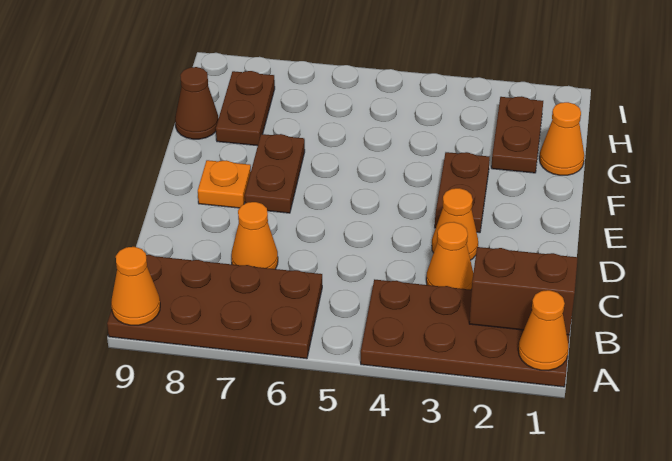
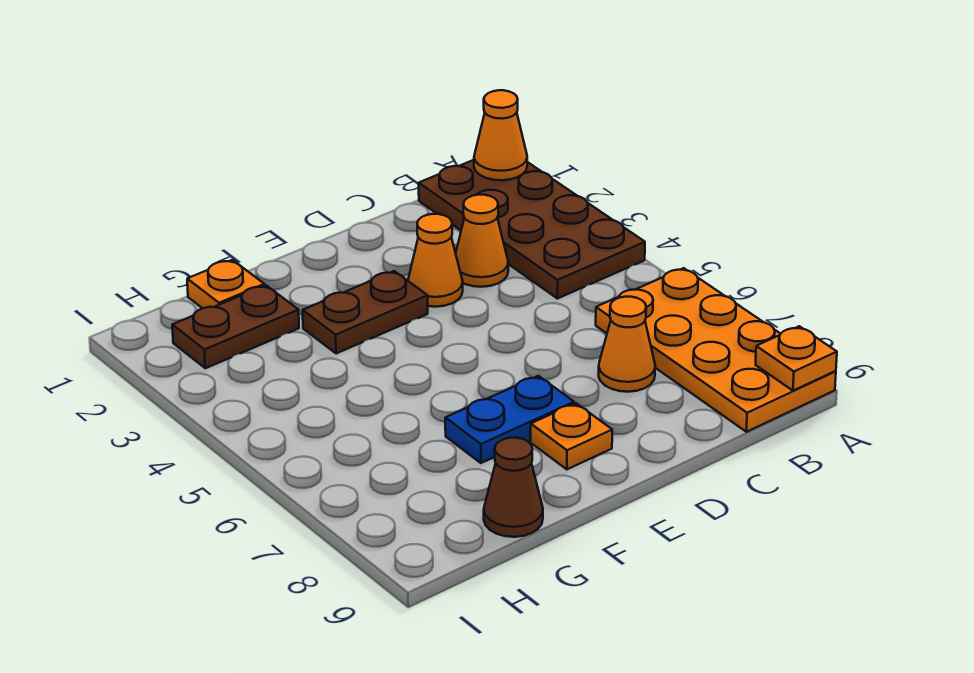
brown 2x4 plate [107,255,322,359] -> orange 2x4 plate [596,268,836,432]
orange 1x1 cone [111,247,160,325] -> orange 1x1 plate [756,326,837,391]
brown 1x2 brick [469,247,578,335] -> none
brown 1x2 plate [245,134,305,213] -> blue 1x2 plate [445,376,574,463]
orange 1x1 cone [540,102,584,175] -> orange 1x1 plate [187,260,264,308]
brown 1x2 plate [216,71,275,146] -> none

